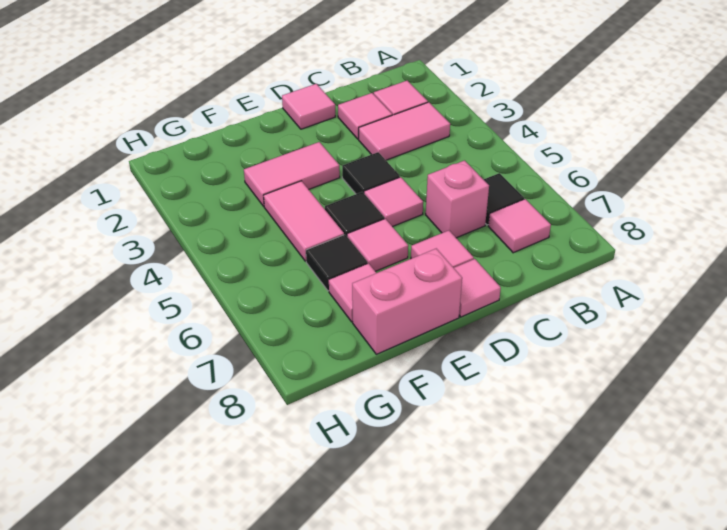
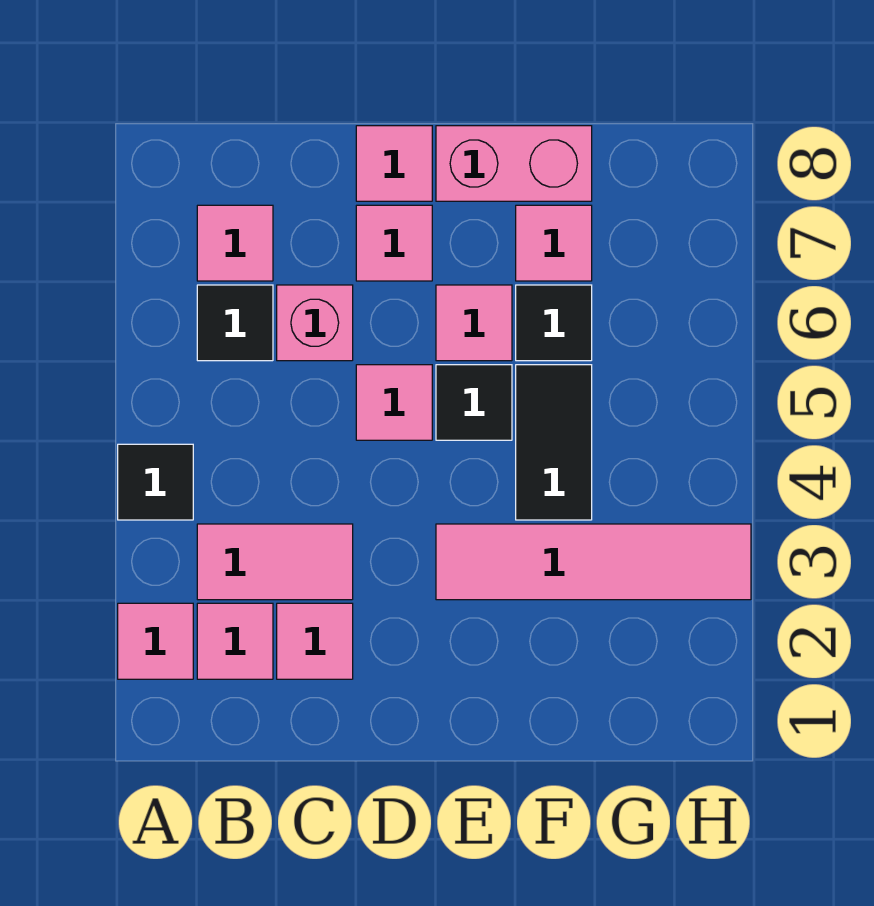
pink 1x1 tile [282,84,335,129] -> pink 1x1 tile moved to [118,603,193,679]
black 1x1 tile [342,152,400,194] -> black 1x1 tile moved to [118,444,193,520]
pink 1x2 tile [244,142,340,206] -> pink 1x4 tile [436,524,751,600]
pink 1x2 tile [264,181,344,261] -> black 1x2 tile [516,365,592,520]

